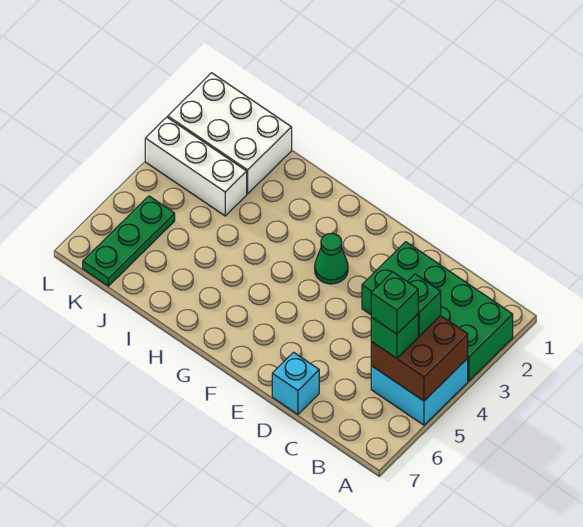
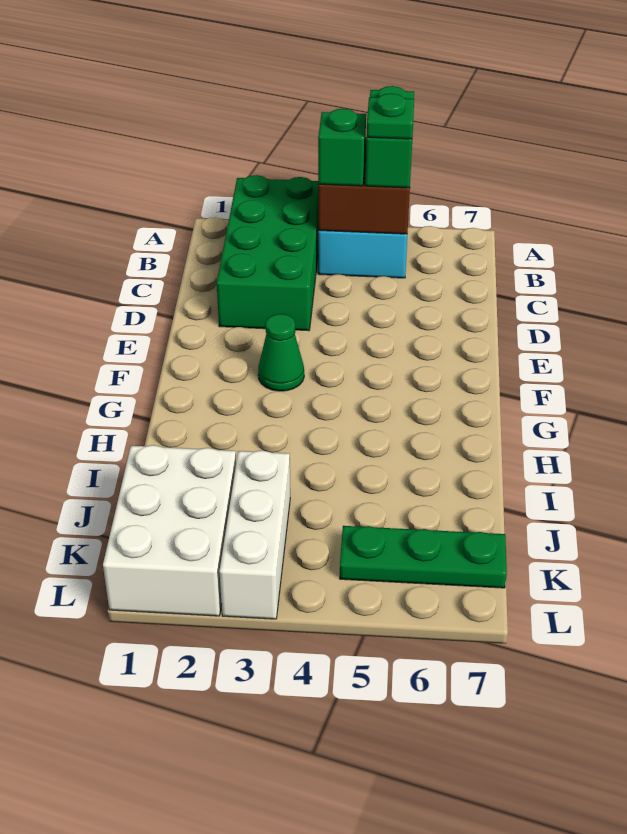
green 1x1 brick [371,314,418,358] -> green 1x2 brick [365,86,414,188]
green 1x1 brick [371,272,418,334] -> green 1x1 plate [367,94,414,139]
cyan 1x1 brick [272,352,319,414] -> none

